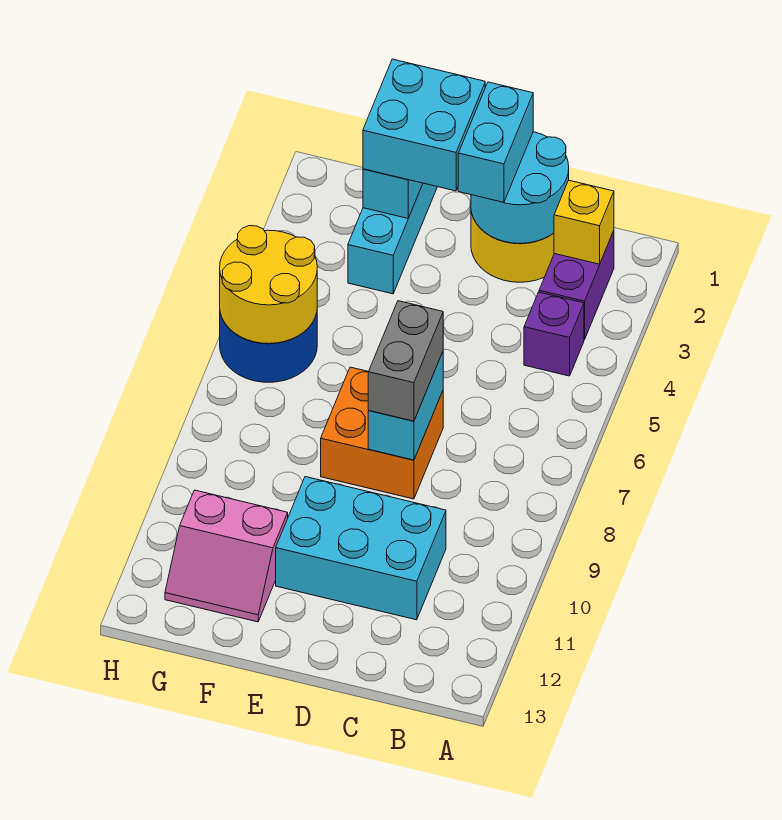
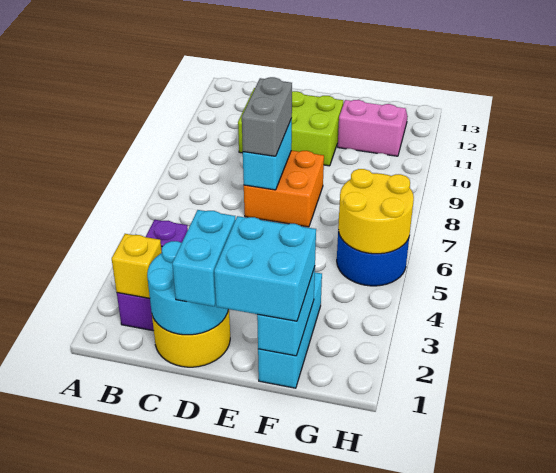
cyan 2x3 brick [276,477,446,620] -> lime 2x3 brick [238,88,343,166]

